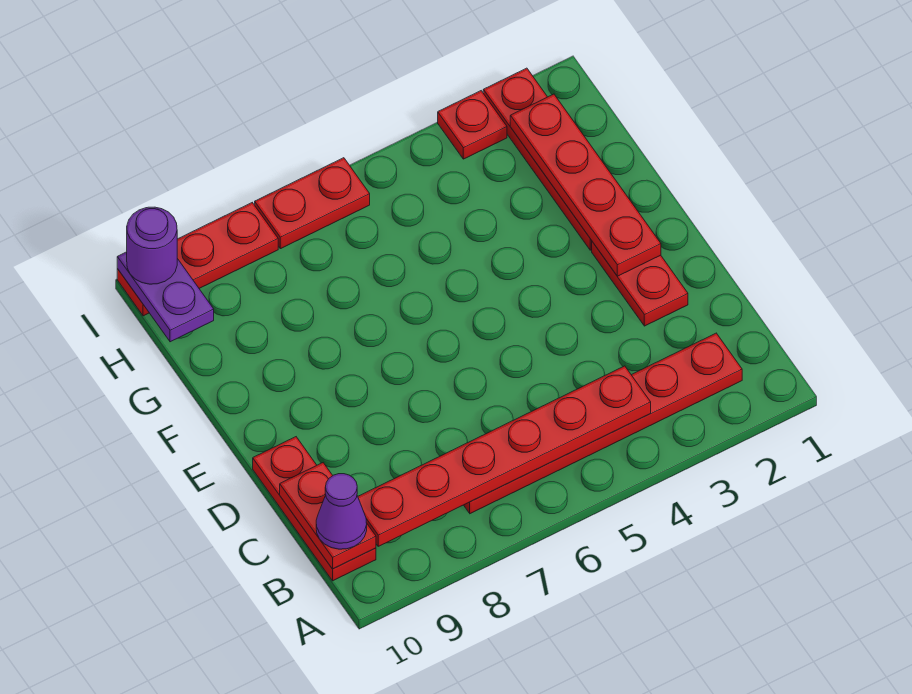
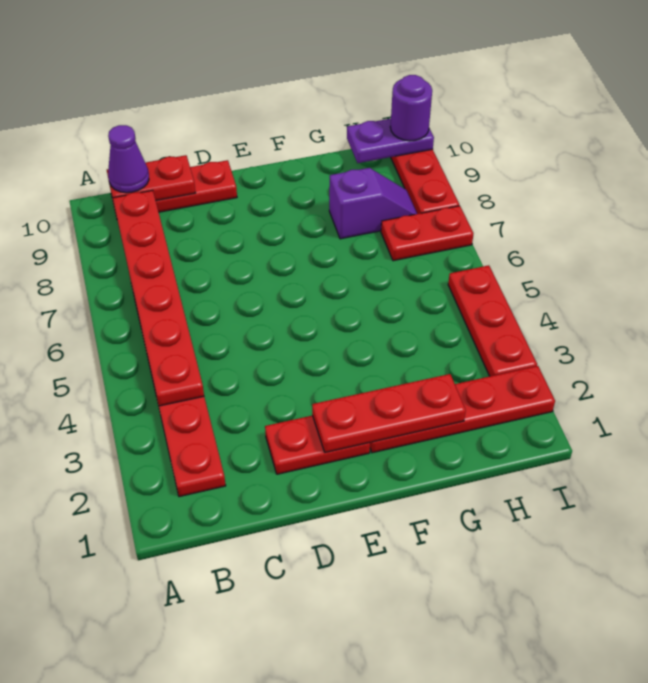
red 1x4 plate [510,94,661,276] -> red 1x3 plate [312,374,466,453]
none -> purple 1x2 slope [329,168,417,239]
red 1x1 plate [438,91,507,159] -> red 1x3 plate [448,265,537,376]
red 1x2 plate [255,158,370,249] -> red 1x2 plate turned to [381,206,474,261]

